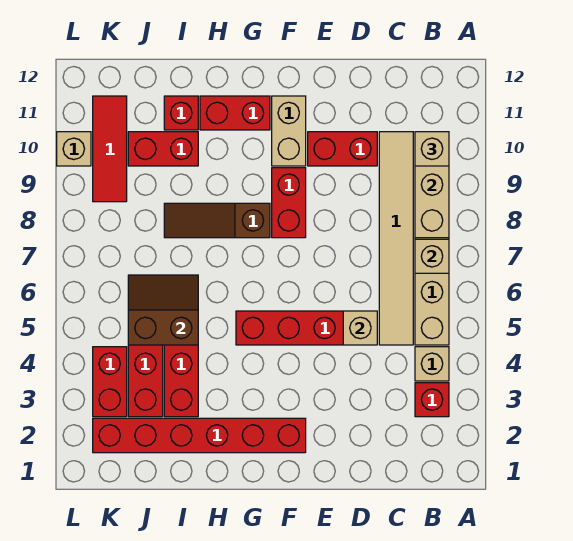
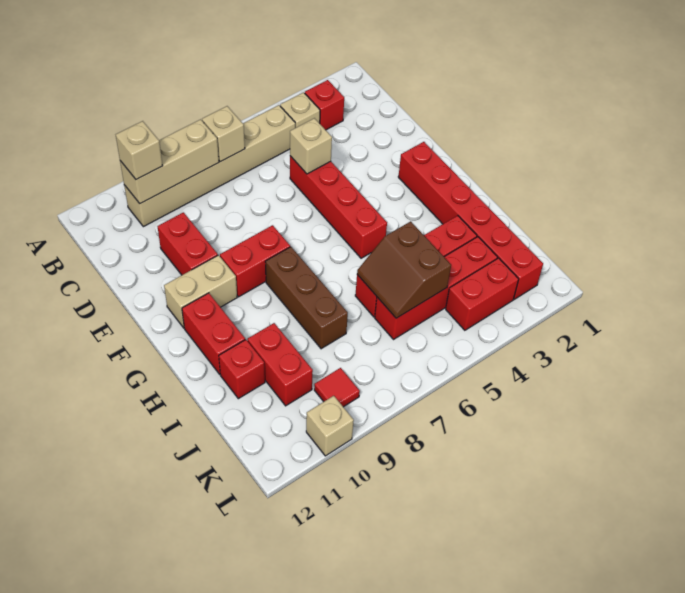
tan 1x6 tile [379,132,413,345] -> none
brown 1x3 slope [164,203,270,238] -> brown 1x3 brick [265,247,348,349]
red 1x3 tile [93,96,127,202] -> red 1x1 tile [314,368,360,407]

